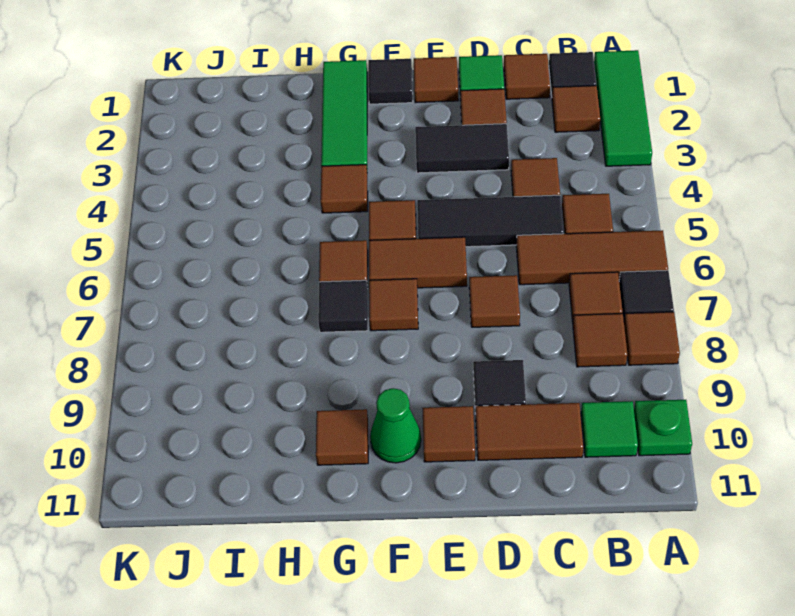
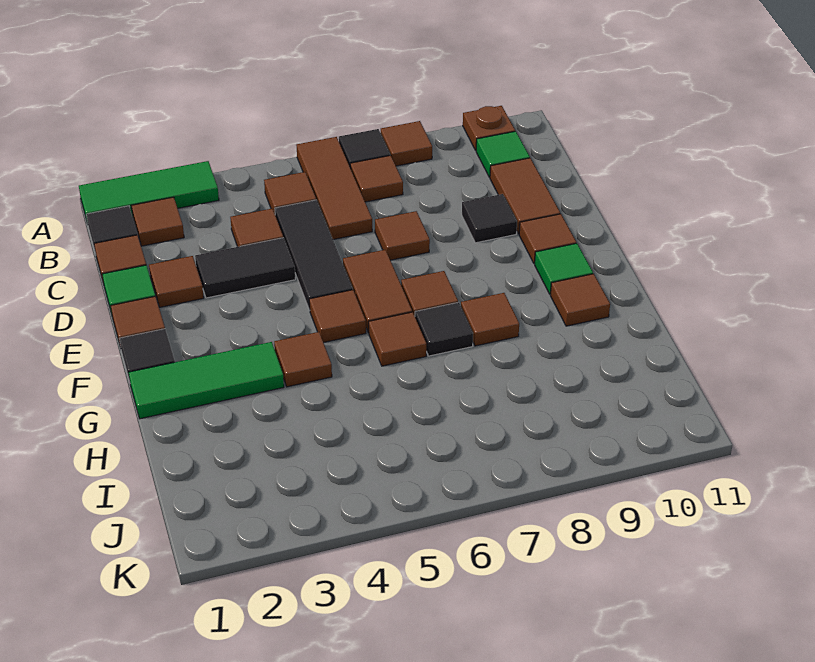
green 1x1 plate [634,400,692,456] -> brown 1x1 plate [463,106,515,150]
brown 1x1 tile [573,314,627,367] -> brown 1x1 tile moved to [461,293,519,346]
black 1x2 tile [415,124,509,173] -> black 1x2 tile turned to [195,238,295,298]
green 1x1 cone [370,388,421,463] -> green 1x1 tile [535,243,593,294]

